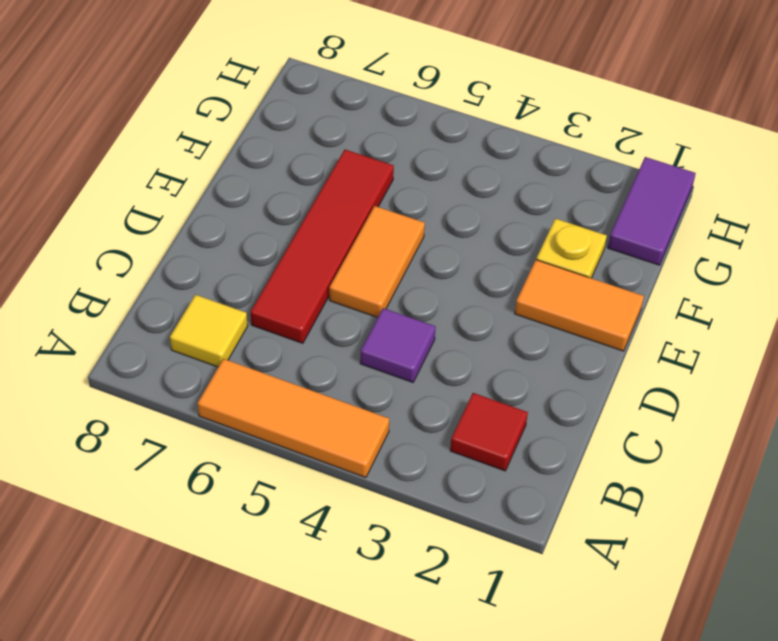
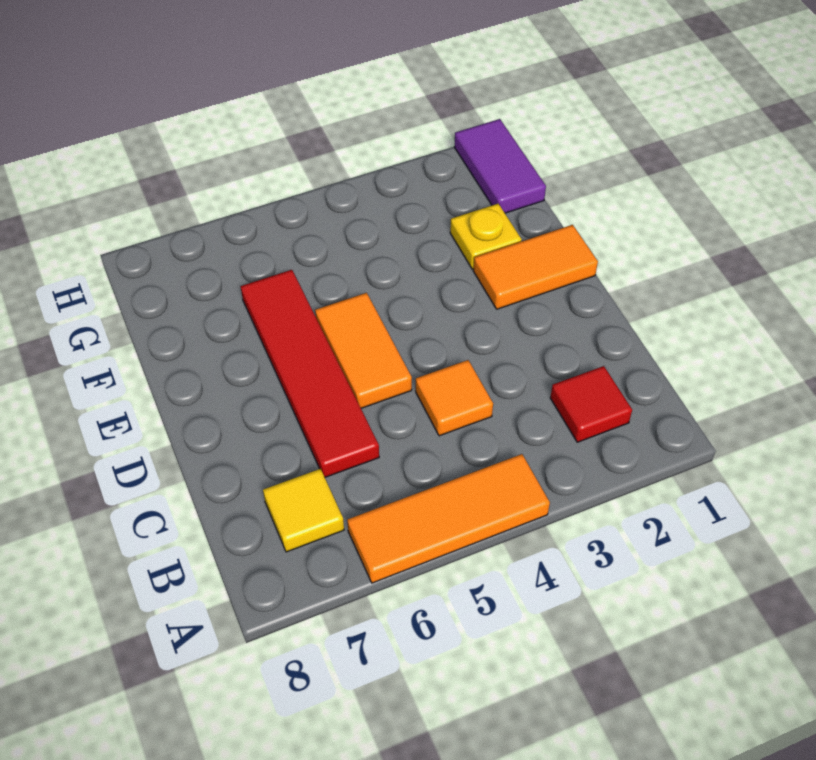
purple 1x1 tile [360,308,436,382] -> orange 1x1 tile [416,360,493,436]

